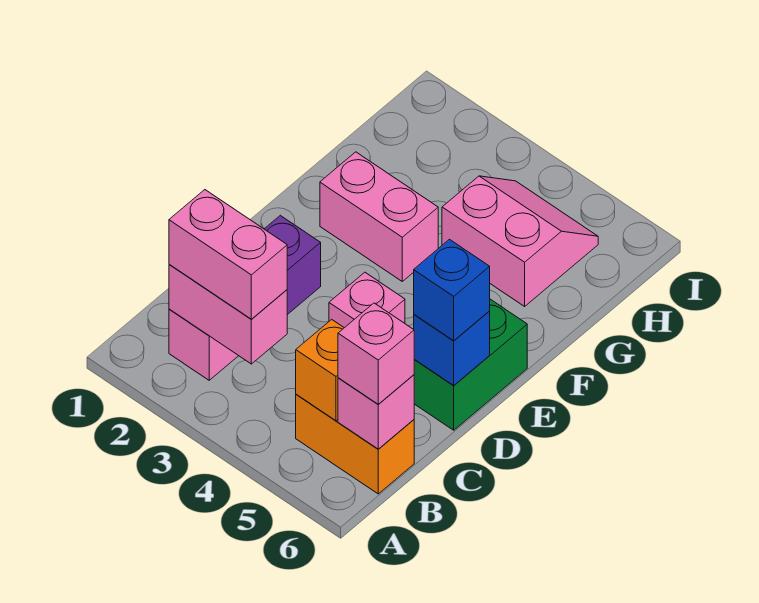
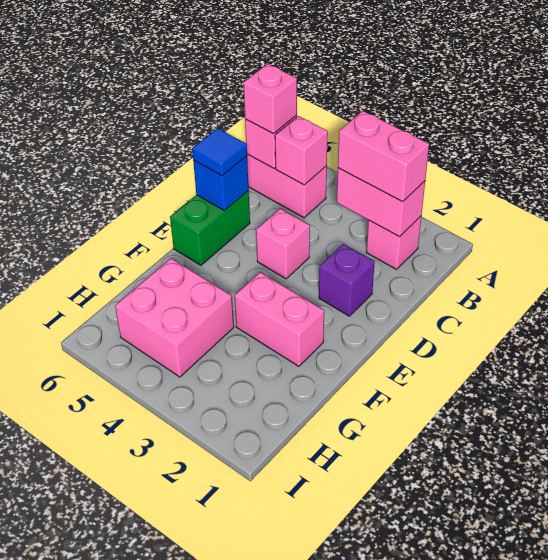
orange 1x2 brick [296,394,414,494] -> pink 1x2 brick [247,154,327,218]
orange 1x1 brick [296,319,344,421] -> pink 1x1 brick [275,116,328,185]
blue 1x1 brick [414,240,490,341] -> blue 1x1 tile [192,128,247,176]
pink 2x2 slope [442,176,598,306] -> pink 2x2 brick [115,258,234,377]

